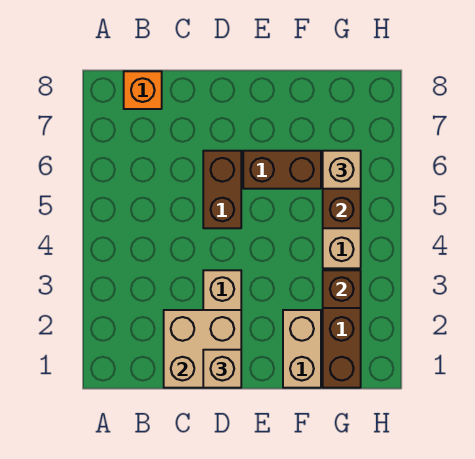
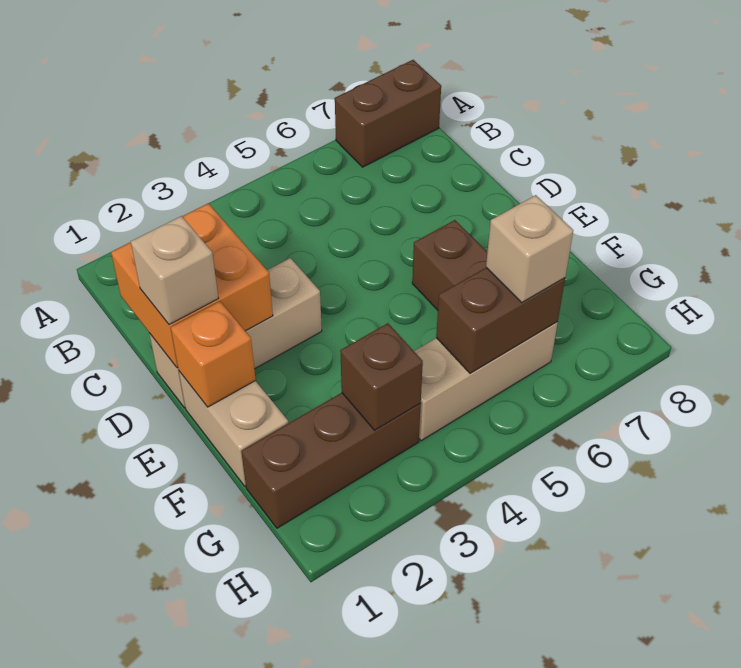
orange 1x1 brick [124,71,162,109] -> orange 1x1 brick moved to [171,301,256,407]
tan 2x2 brick [164,310,241,388] -> orange 2x2 brick [111,203,273,368]
brown 1x2 brick [203,151,241,228] -> brown 1x2 brick moved to [335,60,441,167]
tan 1x2 brick [283,310,321,388] -> tan 1x2 brick turned to [179,371,288,486]

